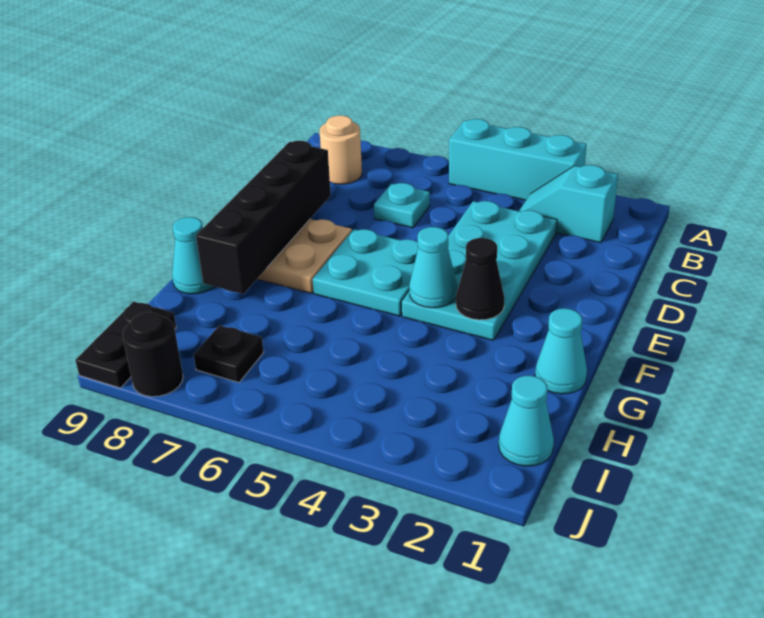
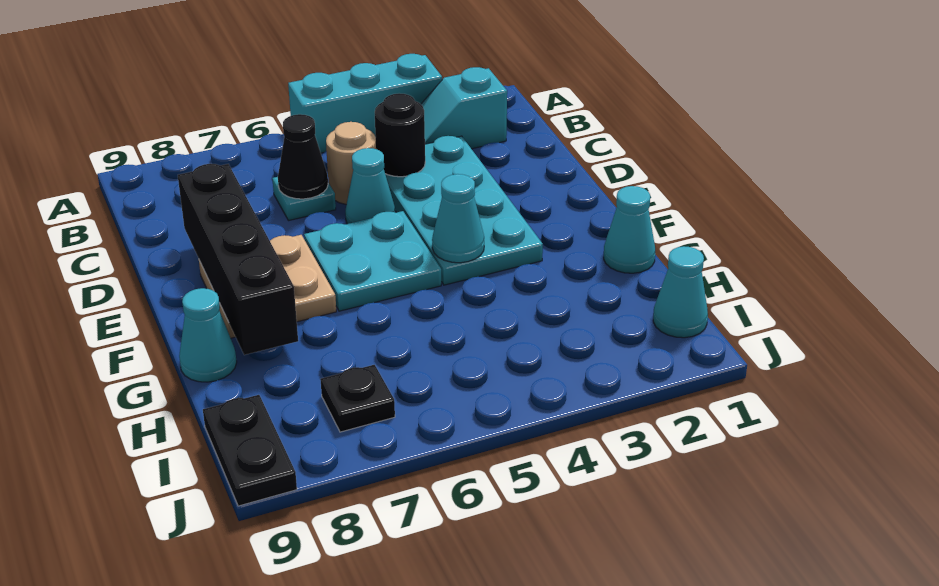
tan 1x1 round brick [320,115,362,184] -> tan 1x1 round brick moved to [326,122,376,205]
none -> cyan 1x1 cone [345,148,395,224]
black 1x1 cone [456,238,505,320] -> black 1x1 cone moved to [278,114,328,199]
black 1x1 round brick [122,312,183,397] -> black 1x1 round brick moved to [375,93,425,177]

